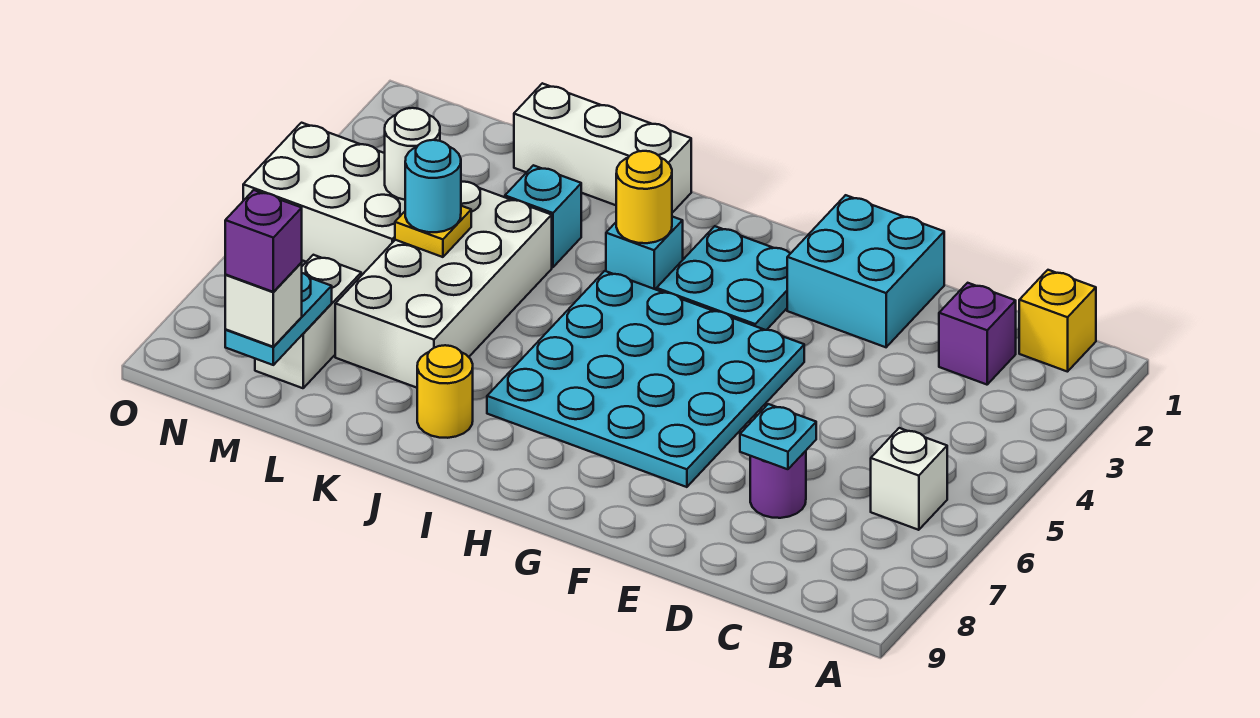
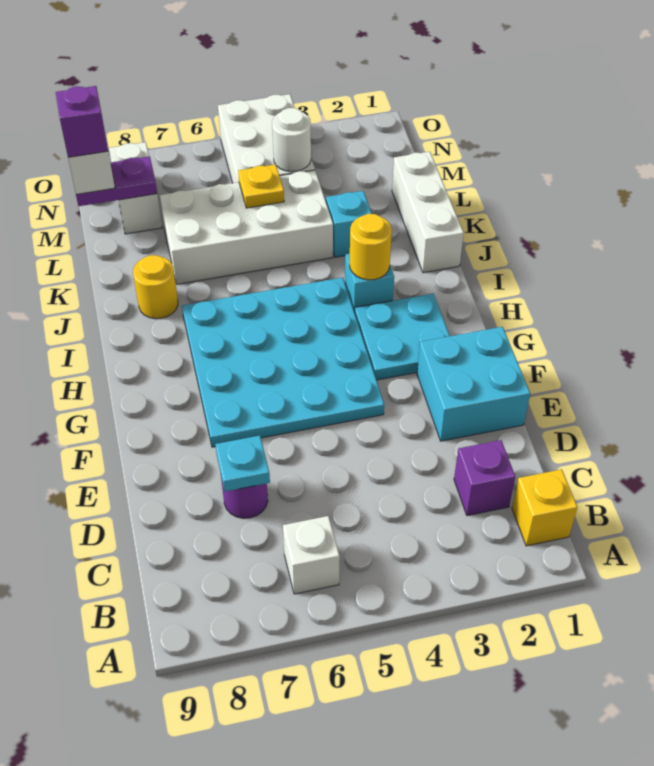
cyan 1x1 round brick [405,140,461,232] -> none
white 1x2 brick [255,255,361,388] -> white 1x2 brick turned to [109,142,162,234]
cyan 1x2 plate [225,273,332,365] -> purple 1x2 plate [76,156,157,206]

